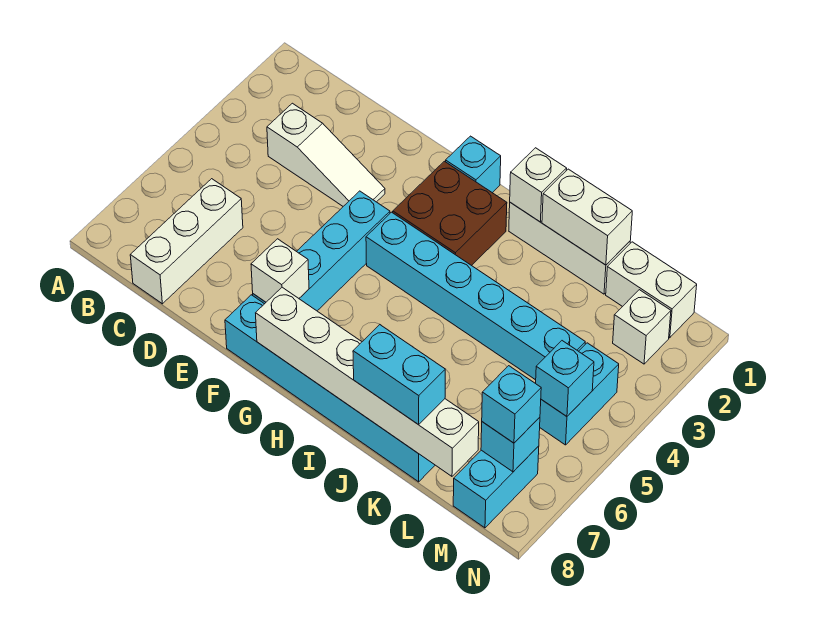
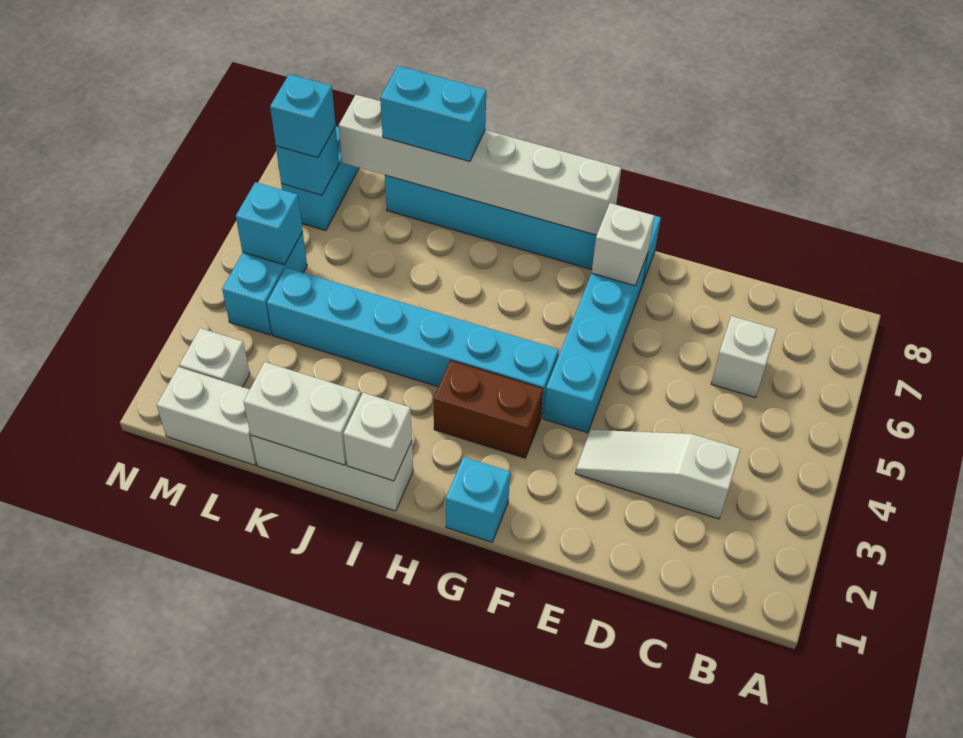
white 1x3 brick [130,179,243,304] -> white 1x1 brick [711,316,777,398]
brown 2x2 brick [393,161,507,266] -> brown 1x2 brick [433,360,543,458]

